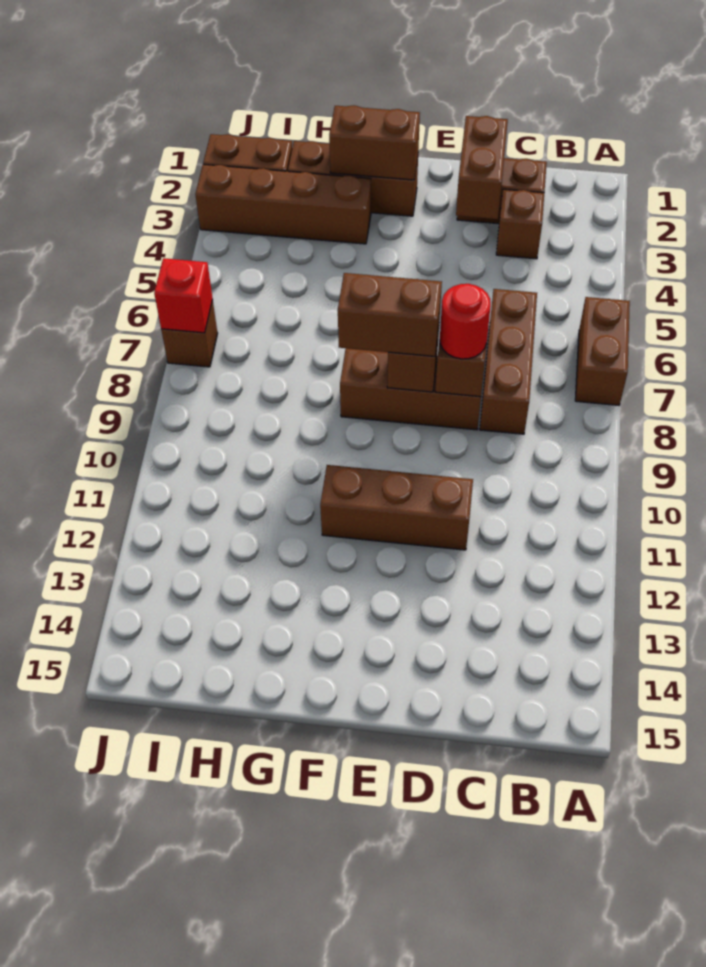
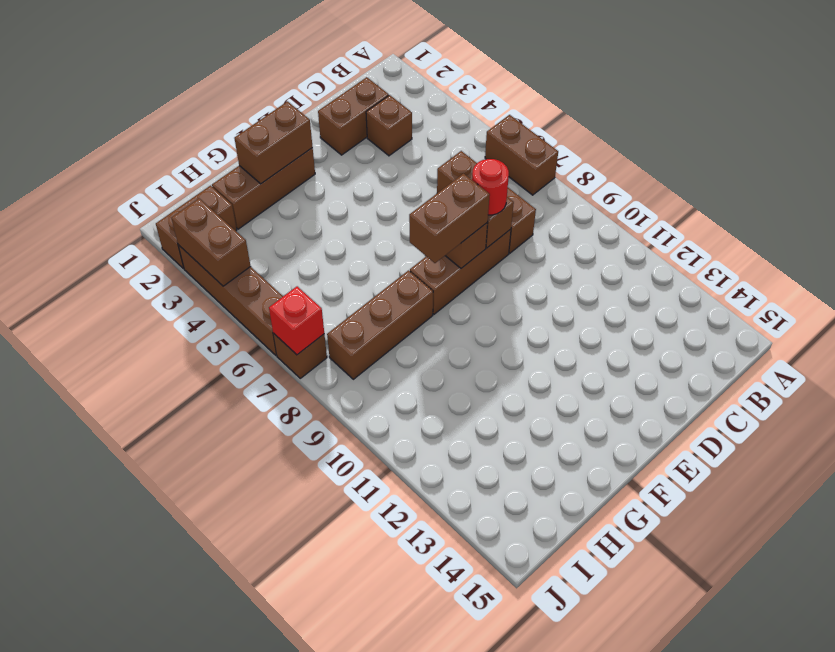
brown 1x2 brick [456,116,508,219] -> brown 1x2 brick moved to [171,198,251,286]
brown 1x3 brick [320,465,473,550] -> brown 1x3 brick moved to [327,270,433,379]
brown 1x4 brick [195,164,371,244] -> brown 1x4 brick turned to [178,245,283,355]

